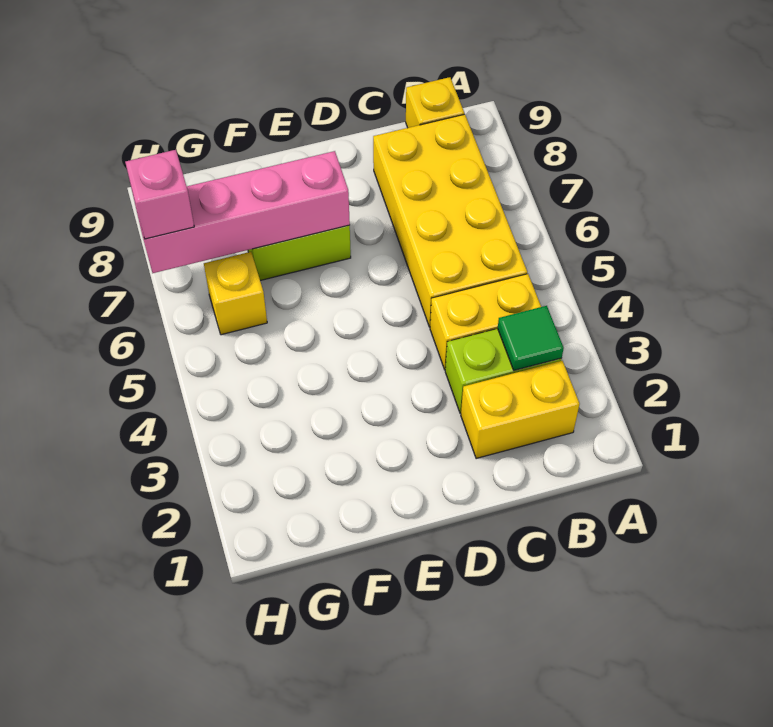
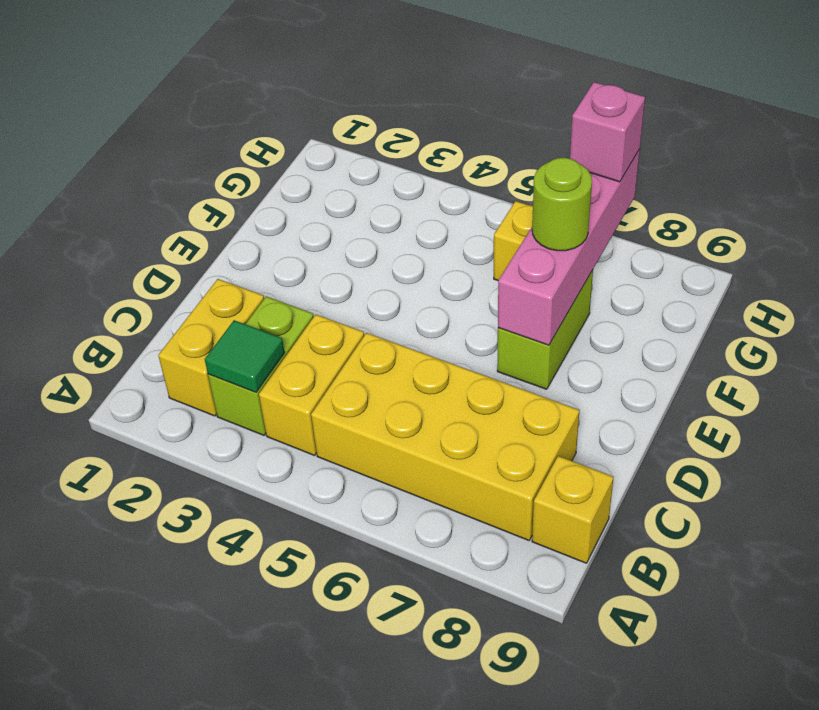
none -> lime 1x1 round brick [532,158,592,251]

